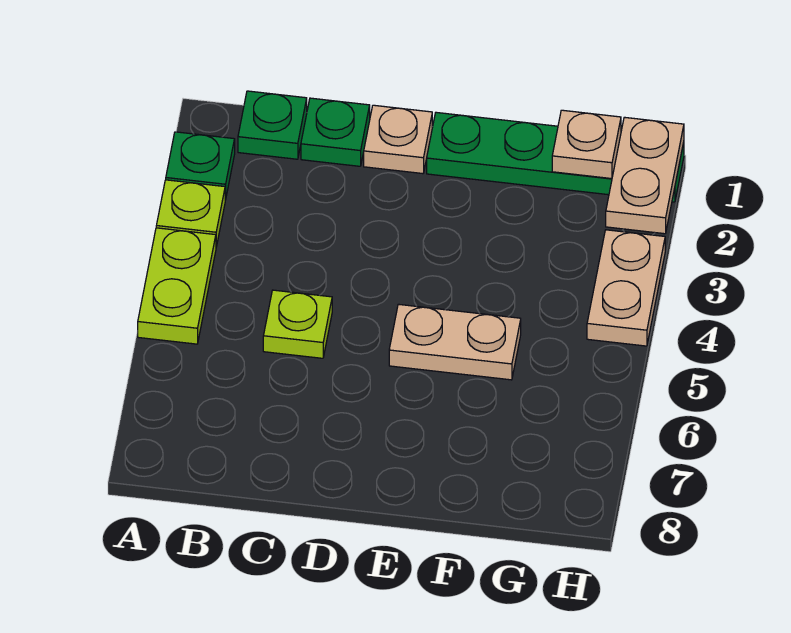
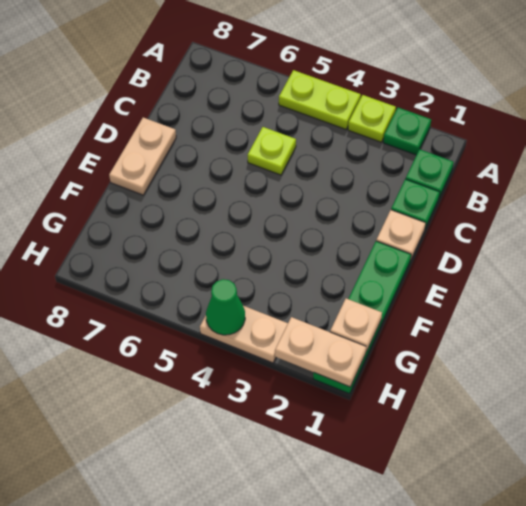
tan 1x2 plate [389,304,521,380] -> tan 1x2 plate moved to [109,118,176,195]
none -> green 1x1 cone [206,279,245,335]

